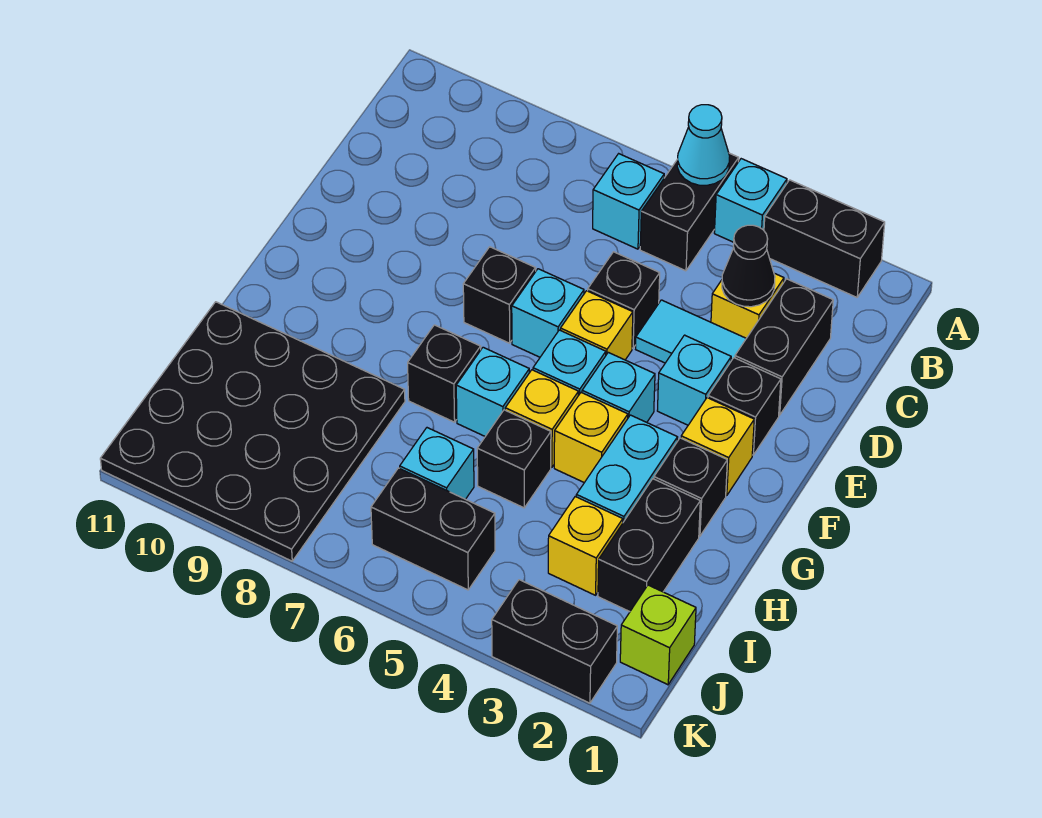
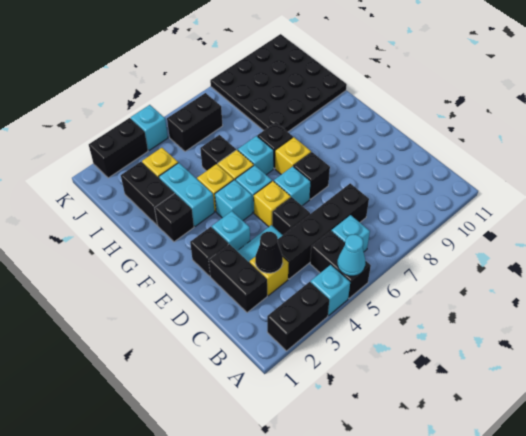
none -> black 1x4 brick [278,183,369,279]
yellow 1x1 brick [681,398,754,496] -> yellow 1x1 brick moved to [275,137,311,174]
cyan 1x1 brick [400,428,474,499] -> cyan 1x1 brick moved to [131,105,168,150]
lime 1x1 brick [620,585,696,685] -> none

